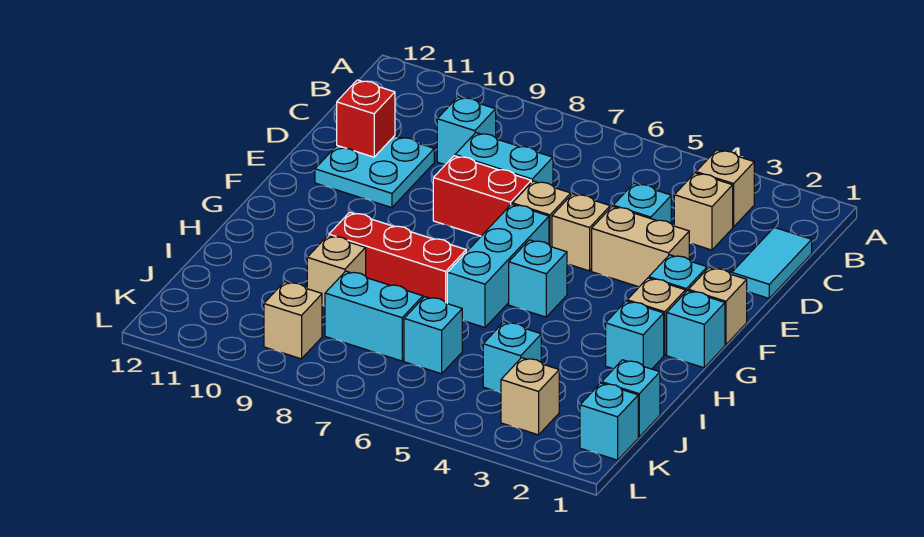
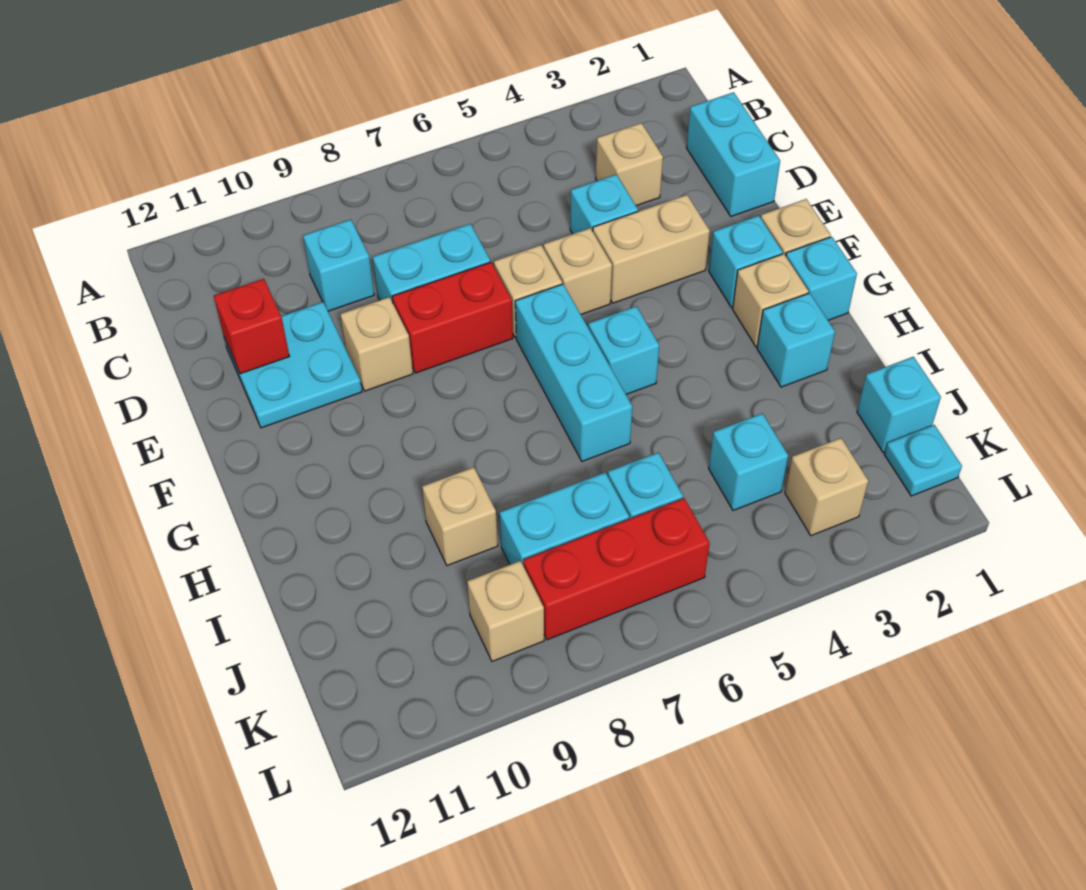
tan 1x1 brick [696,150,754,227] -> tan 1x1 brick moved to [340,297,413,391]
cyan 1x2 tile [732,227,812,298] -> cyan 1x2 brick [687,92,780,216]
red 1x3 brick [329,212,466,303] -> red 1x3 brick moved to [523,498,710,640]
cyan 1x1 brick [580,383,638,460] -> cyan 1x1 plate [884,425,962,496]

